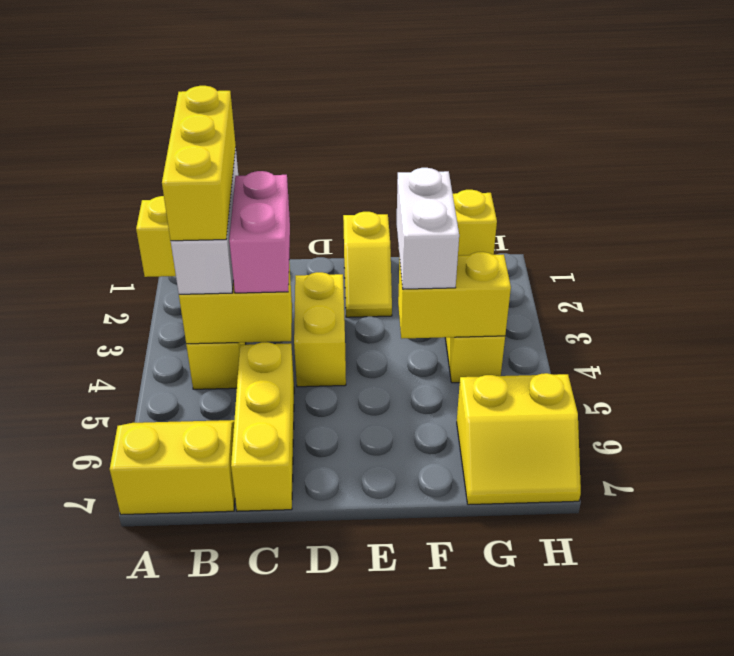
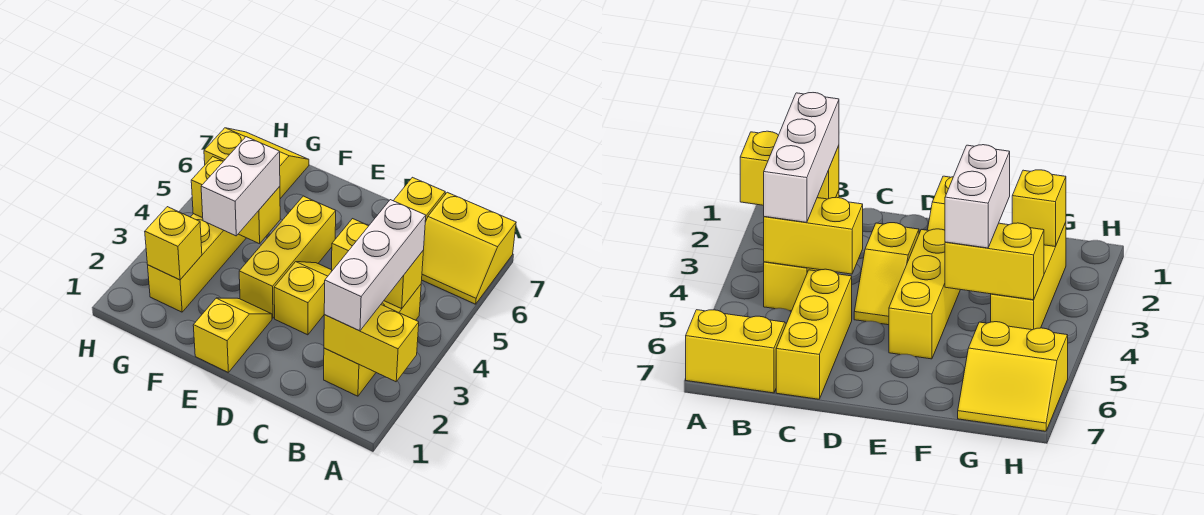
yellow 1x3 brick [162,86,236,241] -> yellow 1x3 brick moved to [239,196,336,318]
pink 1x2 brick [229,171,290,293] -> none
yellow 1x2 brick [294,272,346,387] -> yellow 1x2 slope [274,262,332,335]

